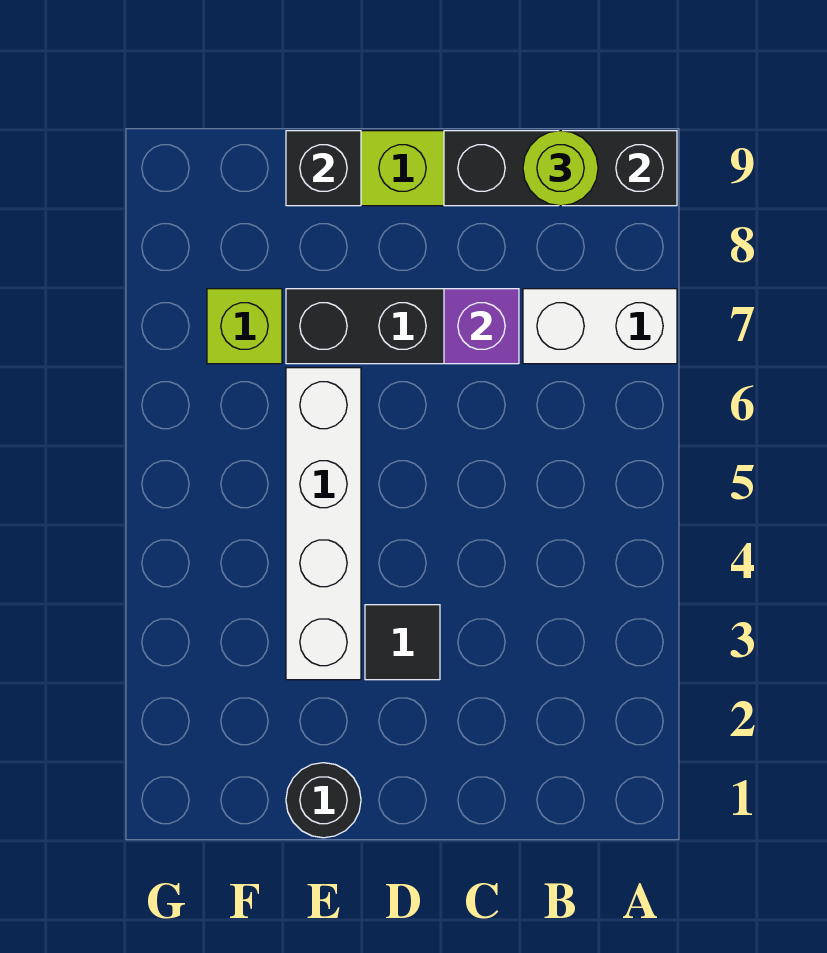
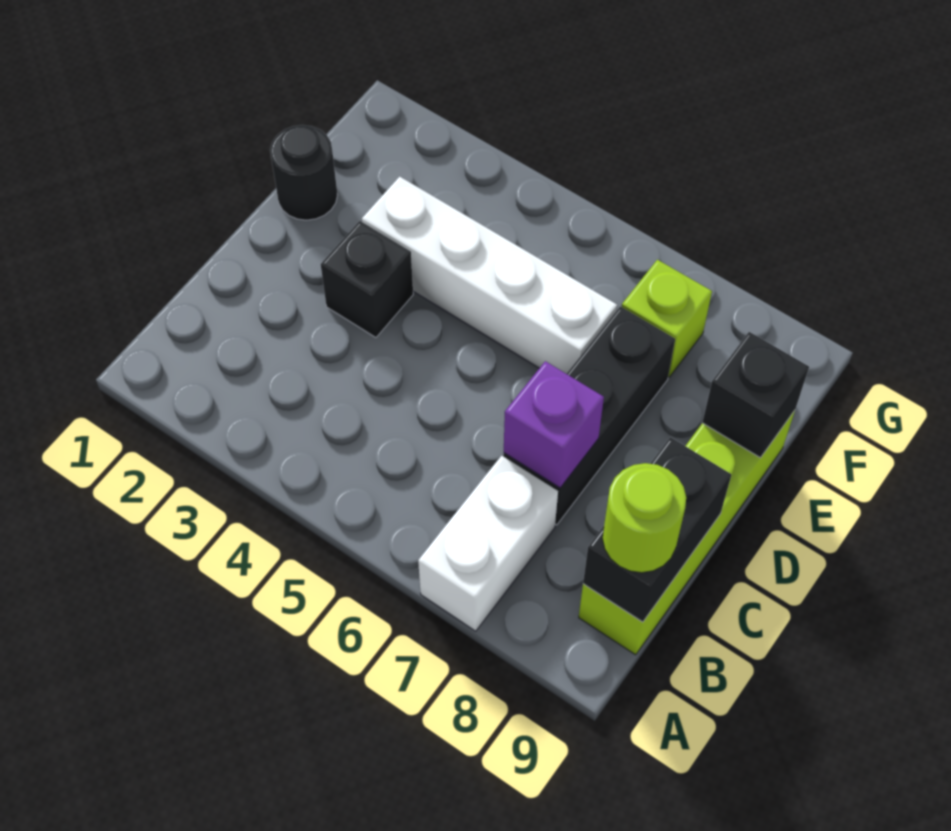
black 1x3 brick [444,131,677,206] -> black 1x2 brick [583,437,732,622]
black 1x1 tile [365,605,440,680] -> black 1x1 brick [321,221,413,337]

